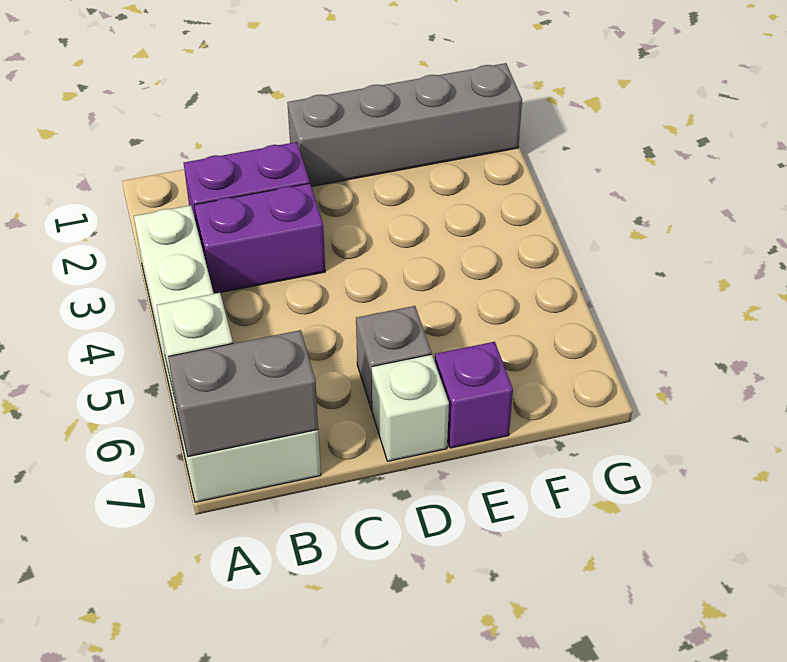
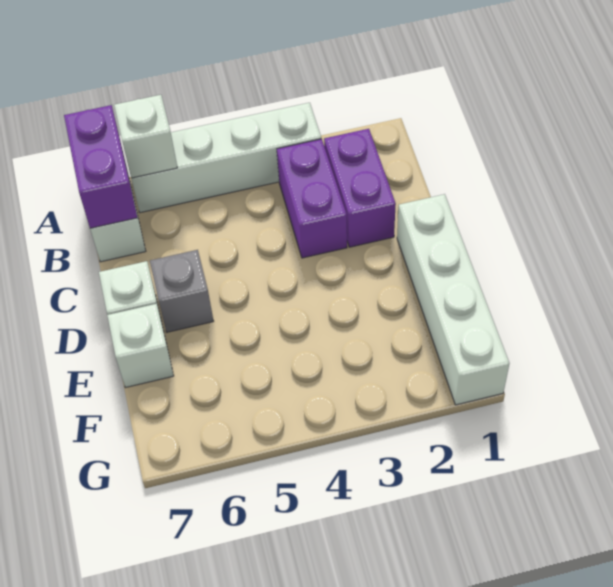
grey 1x2 brick [168,330,318,457] -> purple 1x2 brick [64,105,137,228]
grey 1x4 brick [287,63,522,186] -> white 1x4 brick [397,194,509,405]
purple 1x1 brick [435,342,513,448] -> white 1x1 brick [107,304,174,388]

